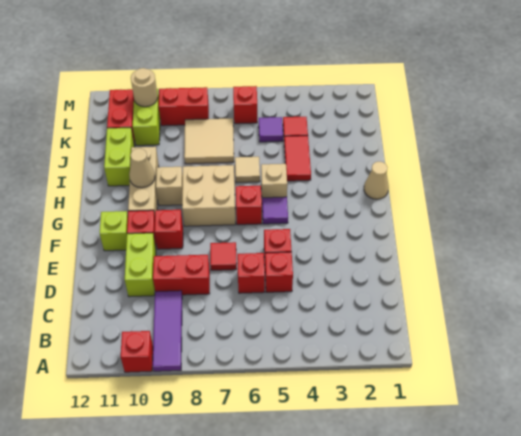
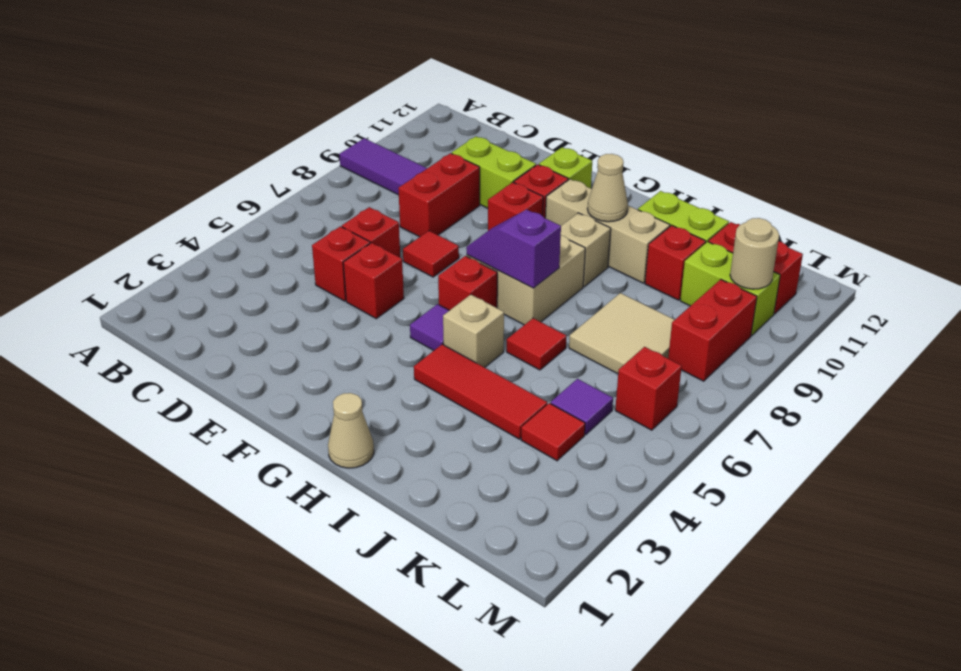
red 1x1 brick [121,331,153,372] -> red 1x1 brick moved to [645,225,706,300]
none -> purple 1x2 slope [466,210,561,288]
red 1x2 tile [284,136,311,181] -> red 1x3 tile [414,344,547,439]
tan 1x1 tile [235,157,260,182] -> red 1x1 tile [507,318,567,370]

